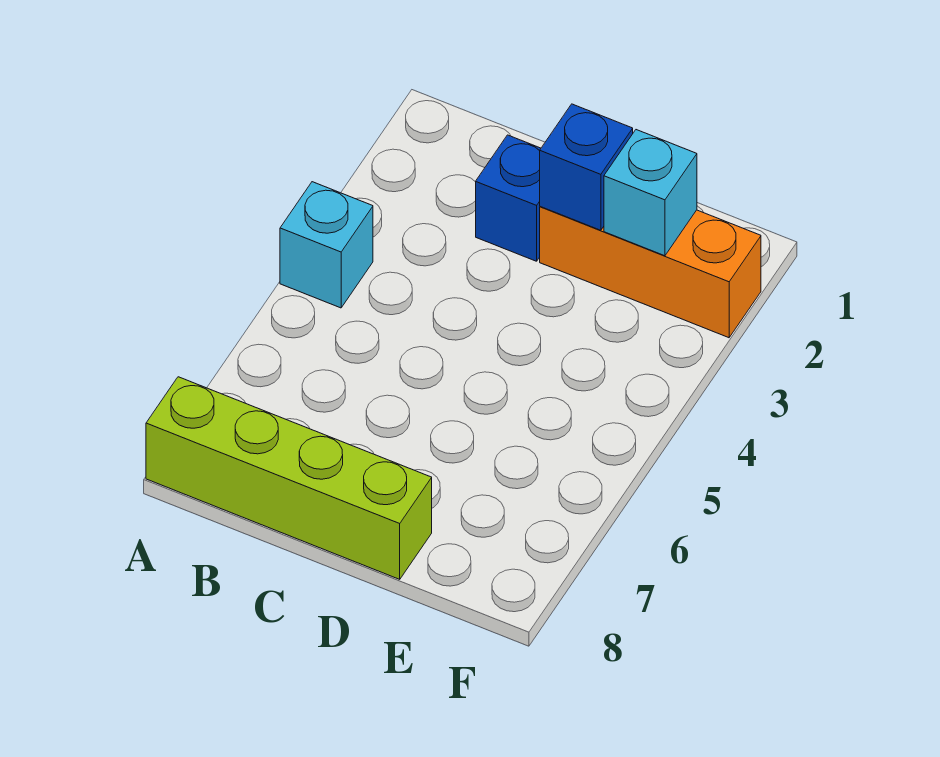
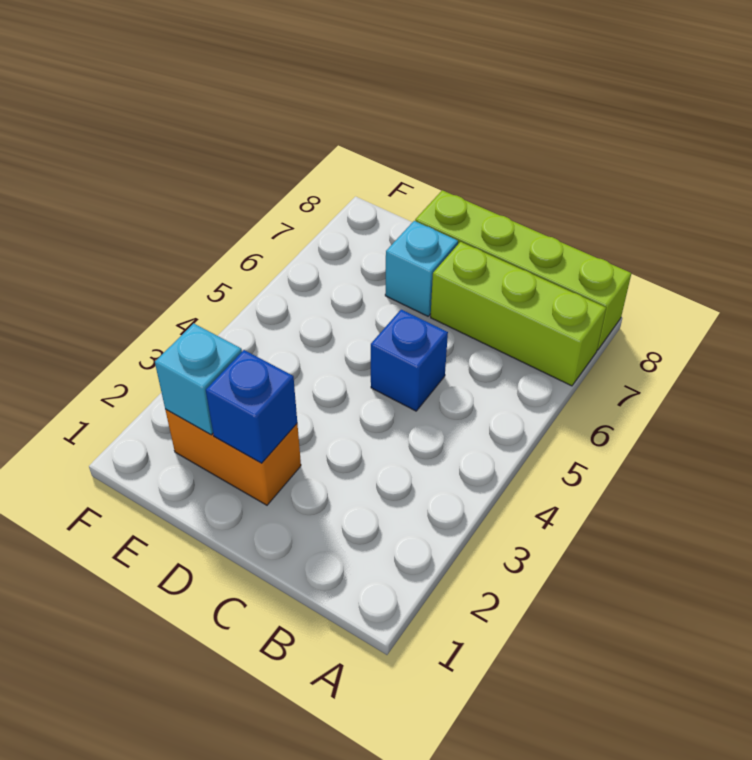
cyan 1x1 brick [280,182,373,308] -> cyan 1x1 brick moved to [385,221,458,316]
none -> lime 1x3 brick [431,242,606,386]
blue 1x1 brick [476,135,541,261] -> blue 1x1 brick moved to [371,310,448,411]
orange 1x3 brick [540,207,761,338] -> orange 1x2 brick [165,409,301,505]

